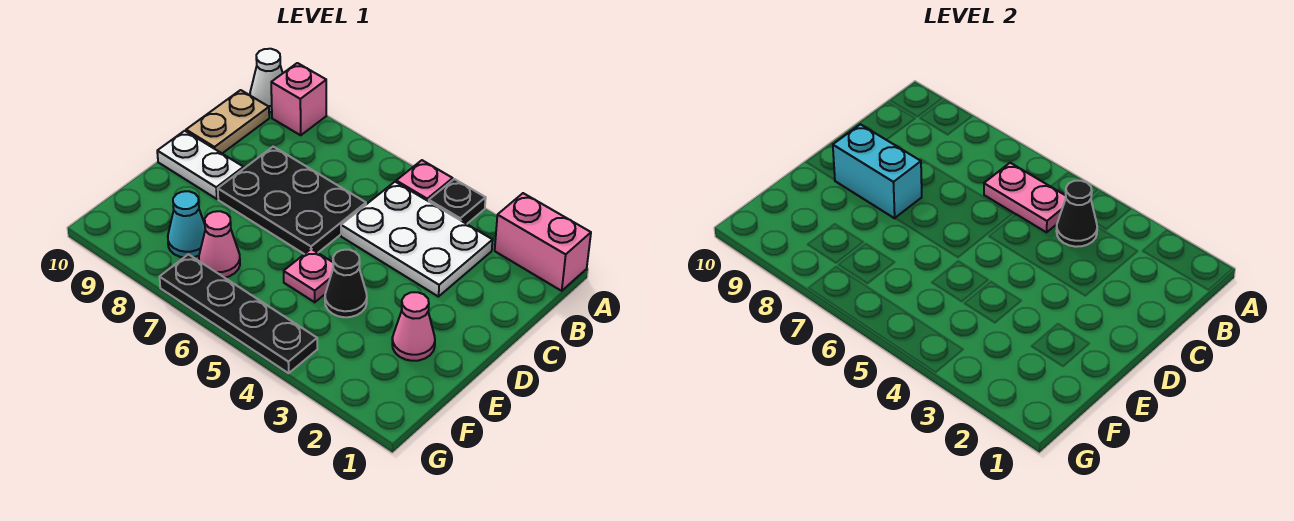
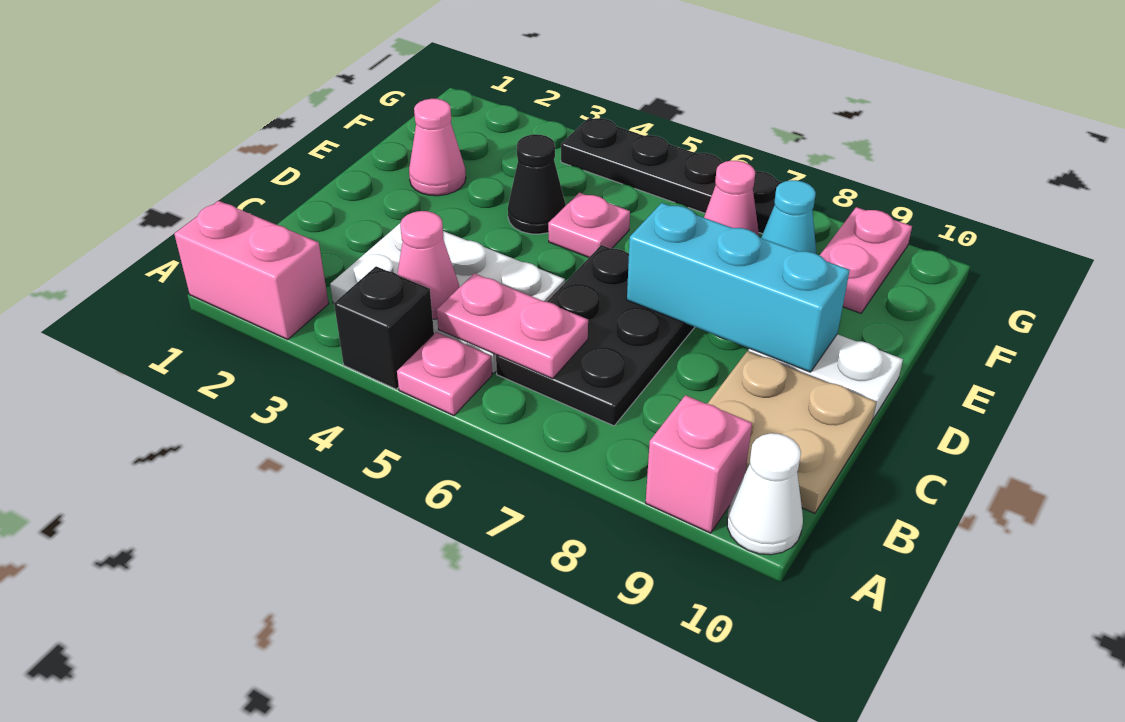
black 1x1 plate [429,179,486,224] -> black 1x1 brick [334,266,434,389]
black 1x1 cone [1056,181,1097,247] -> pink 1x1 cone [397,211,459,319]
tan 1x2 plate [186,90,269,153] -> tan 2x2 plate [708,351,876,513]
black 2x3 plate [218,147,366,254] -> black 2x3 plate turned to [496,245,695,426]
cyan 1x2 brick [833,124,922,218] -> cyan 1x3 brick [627,203,850,372]
none -> pink 1x2 plate [820,207,912,313]

